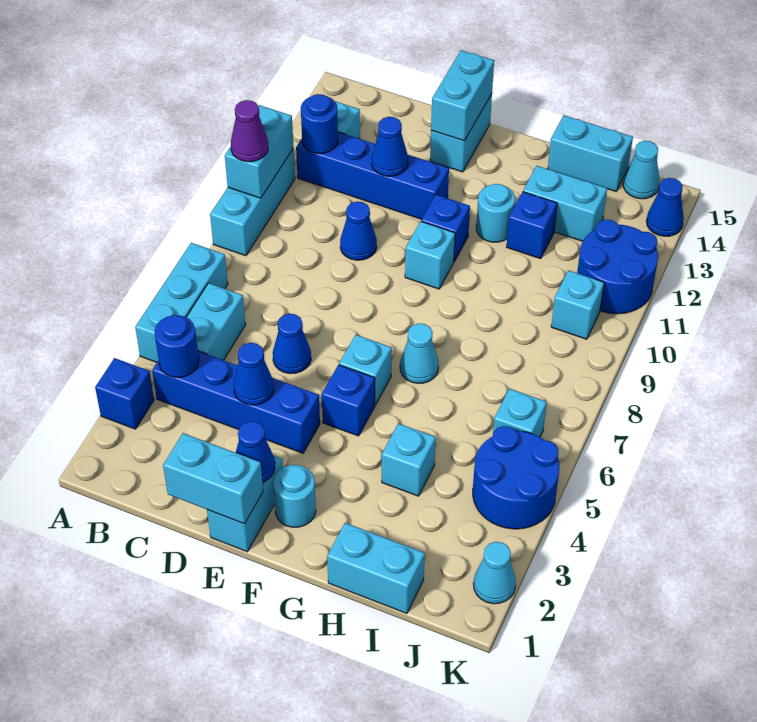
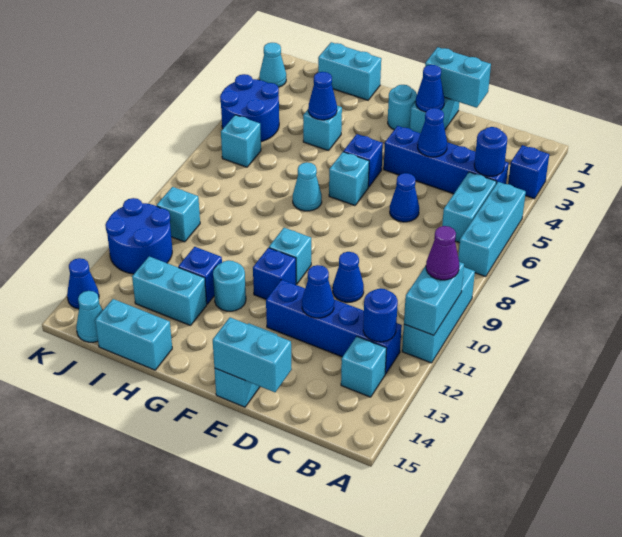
cyan 1x2 brick [431,50,494,141] -> cyan 1x2 brick turned to [213,318,292,392]
none -> blue 1x1 cone [308,72,337,120]

